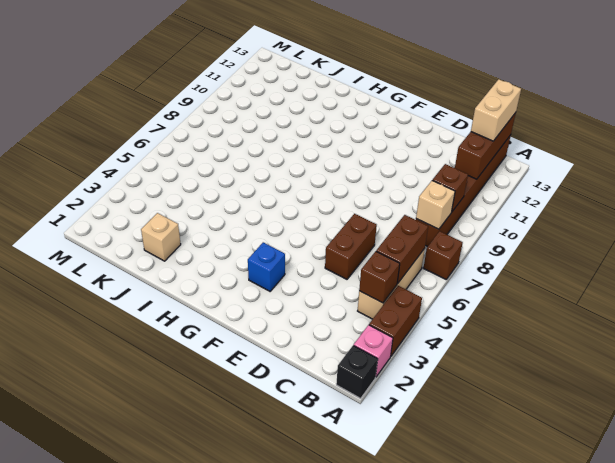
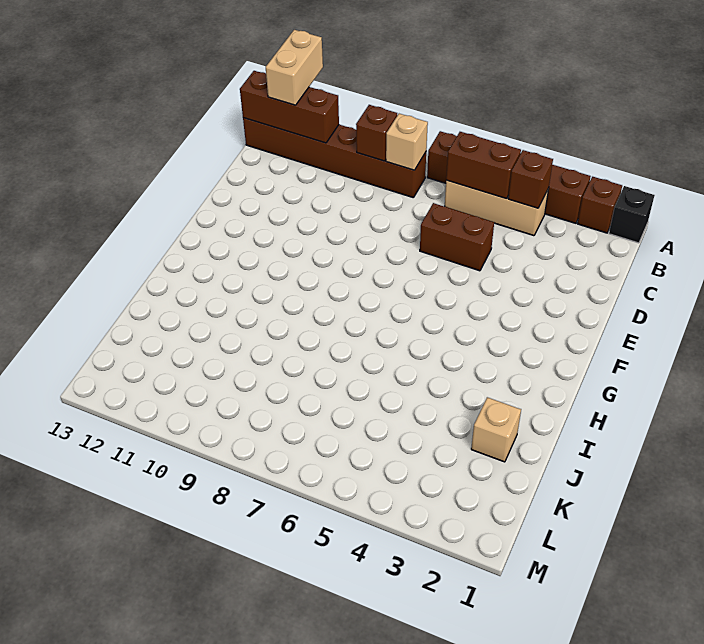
pink 1x1 brick [354,325,393,377] -> brown 1x1 brick [578,177,622,233]
tan 1x2 brick [471,79,521,141] -> tan 1x2 brick turned to [266,30,323,105]
blue 1x1 brick [248,242,285,291] -> none

